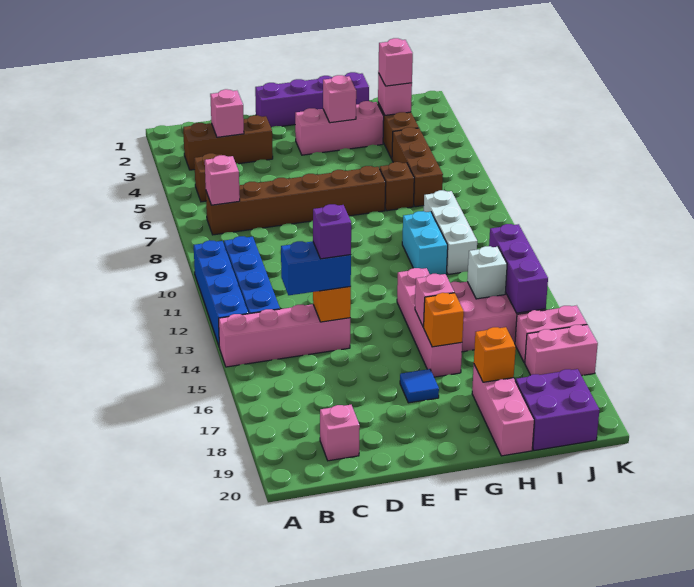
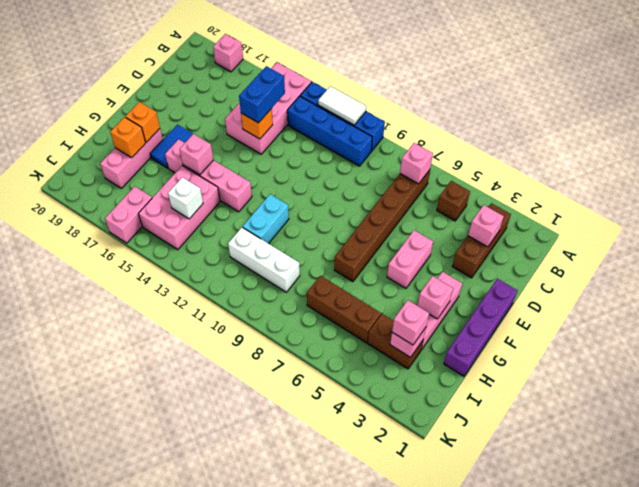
none -> white 1x2 tile [318,86,366,125]
pink 1x4 brick [219,304,350,367] -> pink 2x4 brick [225,62,311,154]
pink 1x1 brick [320,405,360,461] -> pink 1x1 brick moved to [213,34,243,72]
purple 1x1 brick [313,204,351,259] -> none
blue 1x1 tile [400,369,439,403] -> blue 1x2 tile [150,125,193,168]
orange 1x1 brick [424,293,464,347] -> orange 1x1 brick moved to [125,102,160,142]
brown 1x1 brick [380,162,414,211] -> none
cyan 1x2 brick [402,211,448,275] -> cyan 1x2 brick turned to [243,194,289,244]
pink 1x3 brick [472,365,534,456] -> pink 1x3 brick turned to [100,129,163,188]
purple 2x2 brick [515,369,599,451] -> none
purple 1x3 brick [489,224,548,313] -> none
pink 1x2 brick [525,325,598,376] -> pink 1x2 brick moved to [387,230,433,288]

